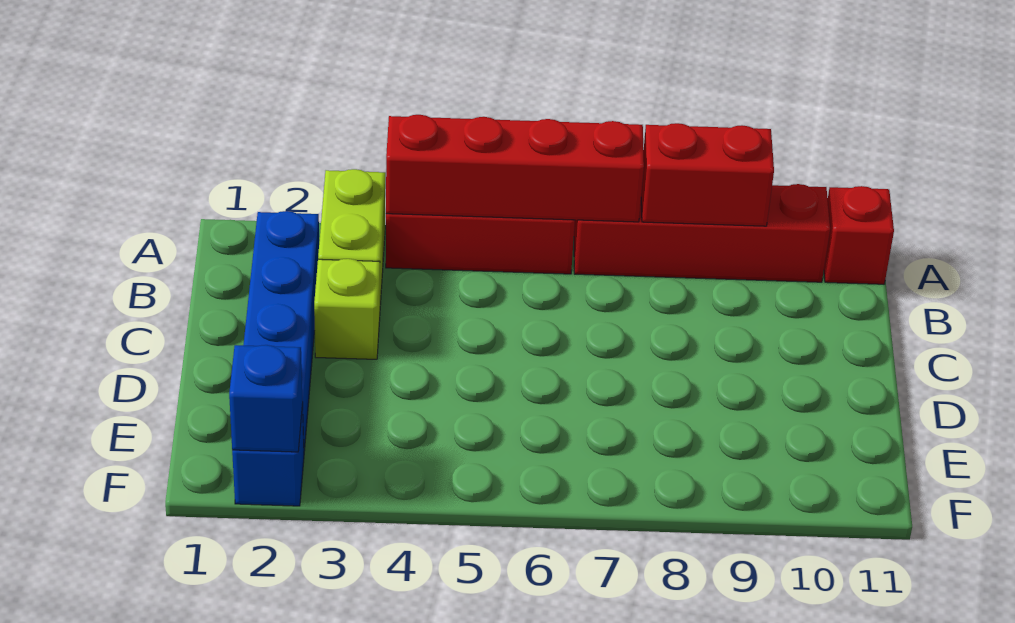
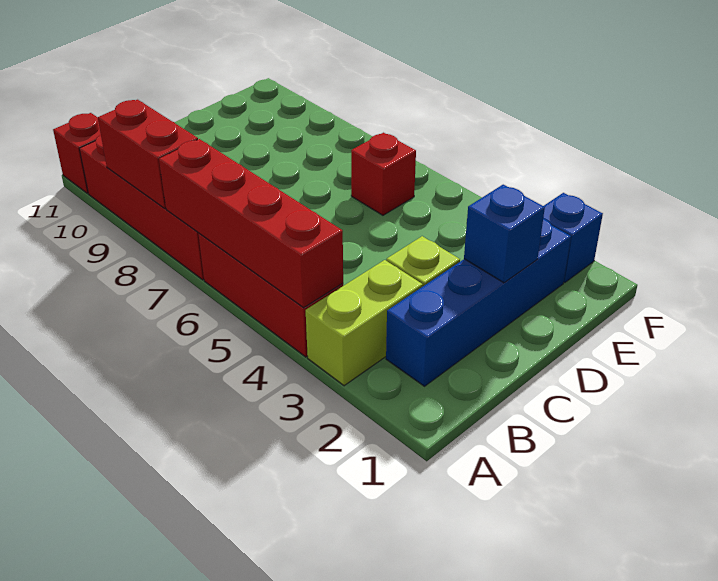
none -> red 1x1 brick [351,133,416,215]
blue 1x1 brick [229,345,303,452] -> blue 1x1 brick moved to [464,185,545,283]

